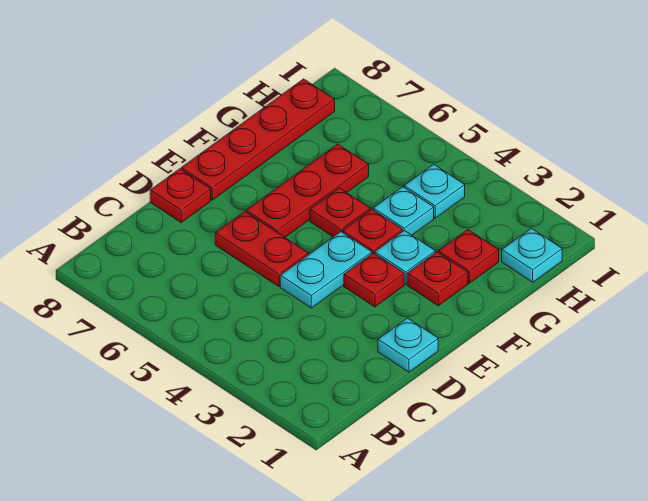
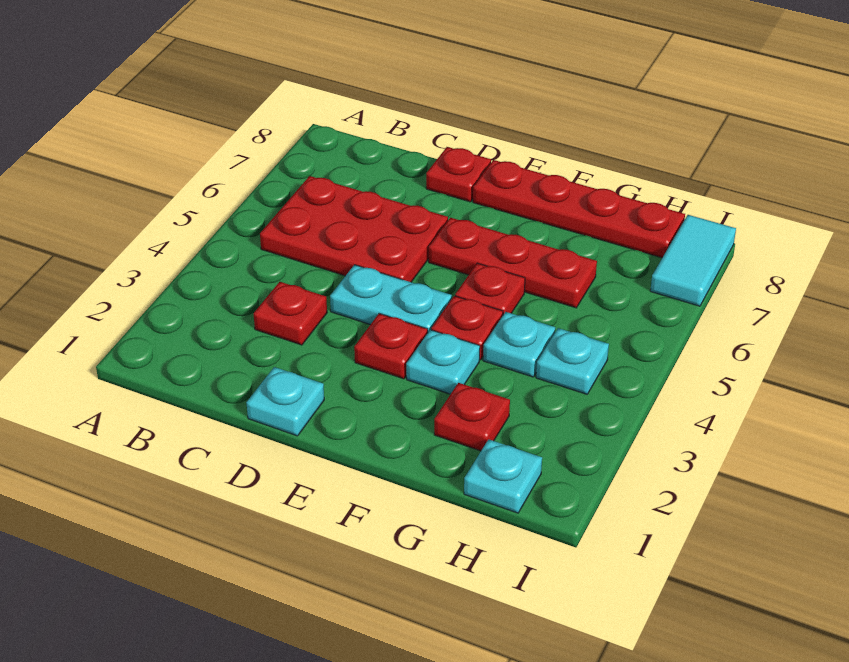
red 1x2 plate [215,212,308,287] -> red 2x3 plate [260,176,448,282]
red 1x1 plate [407,252,468,306] -> red 1x1 plate moved to [254,282,327,345]
none -> cyan 1x2 tile [650,215,736,306]

